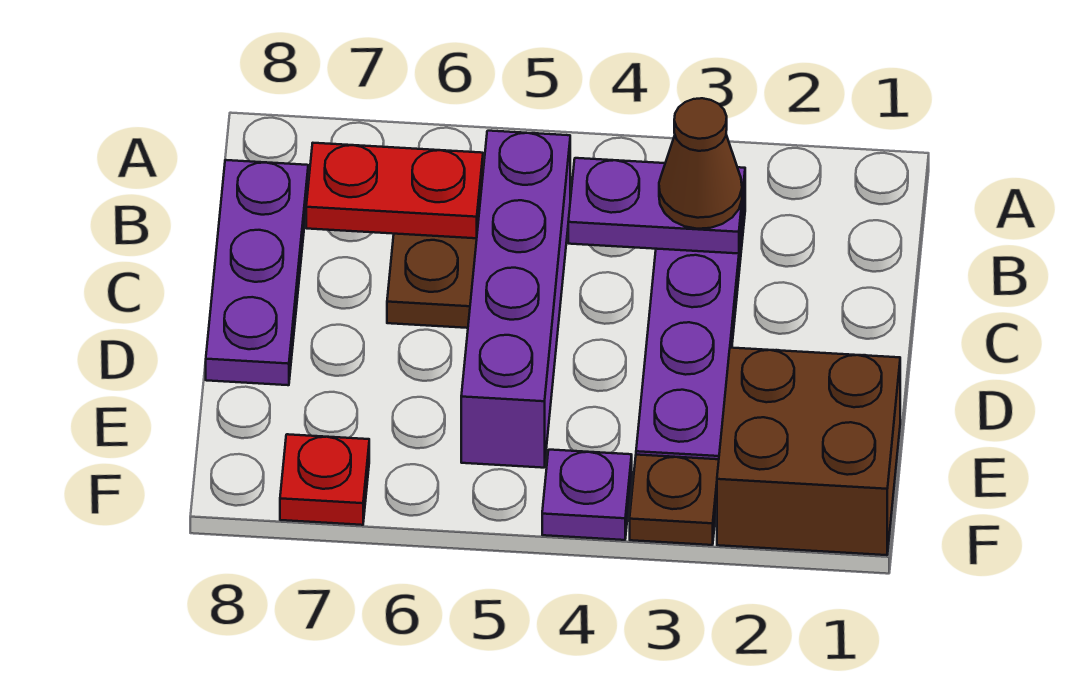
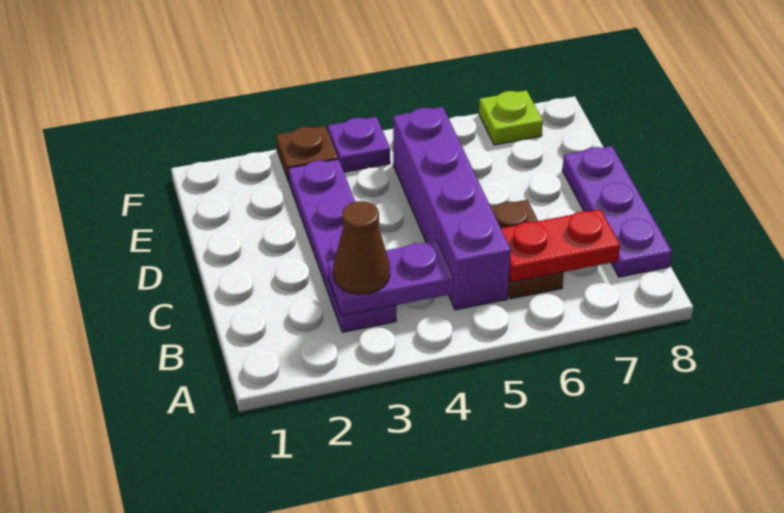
brown 2x2 brick [717,348,900,555] -> none
red 1x1 plate [280,434,369,525] -> lime 1x1 plate [479,90,543,145]

